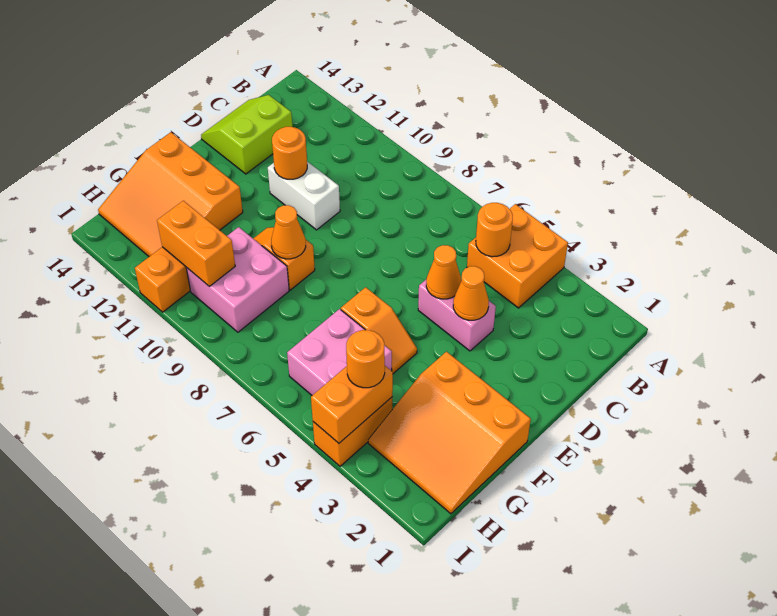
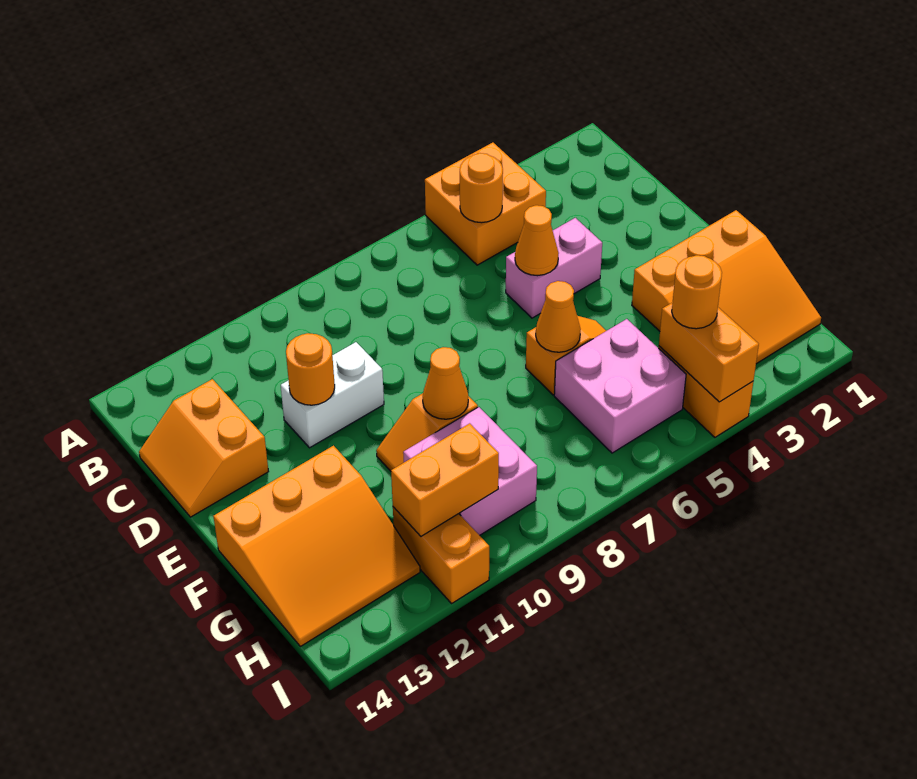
lime 2x2 slope [201,95,292,174] -> orange 2x2 slope [139,379,269,517]
orange 1x1 cone [453,266,489,320] -> orange 1x1 cone moved to [536,281,581,352]

